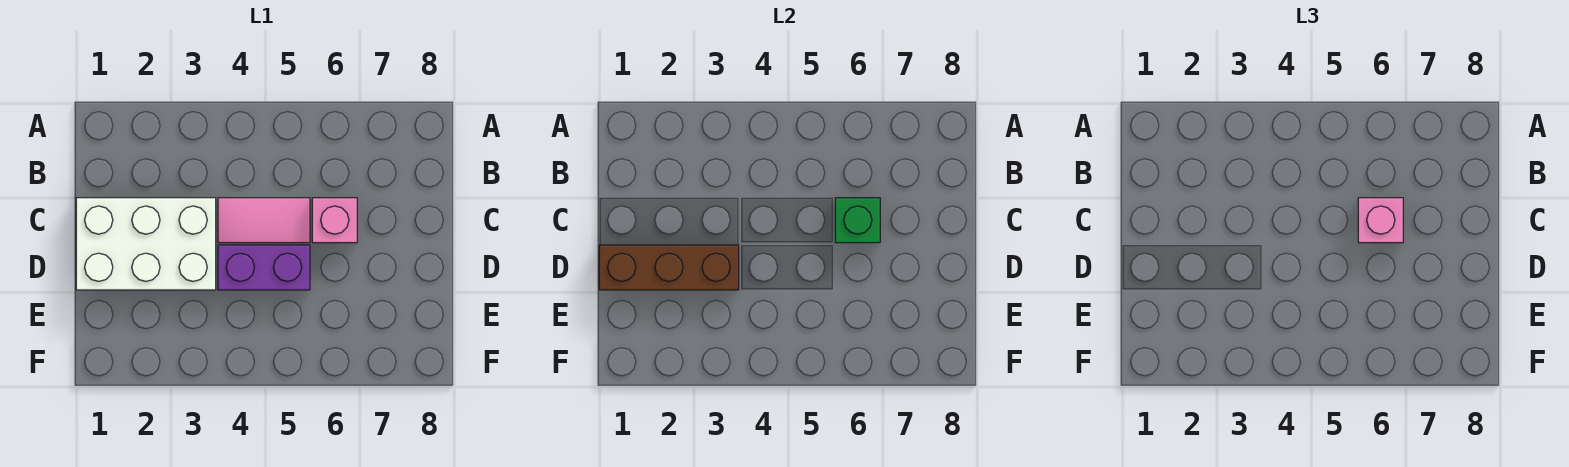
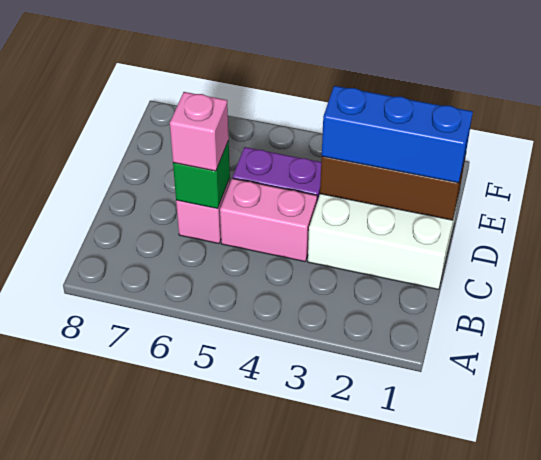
pink 1x2 tile [218,198,310,243] -> pink 1x2 brick [220,178,317,262]
none -> blue 1x3 brick [322,86,473,183]

